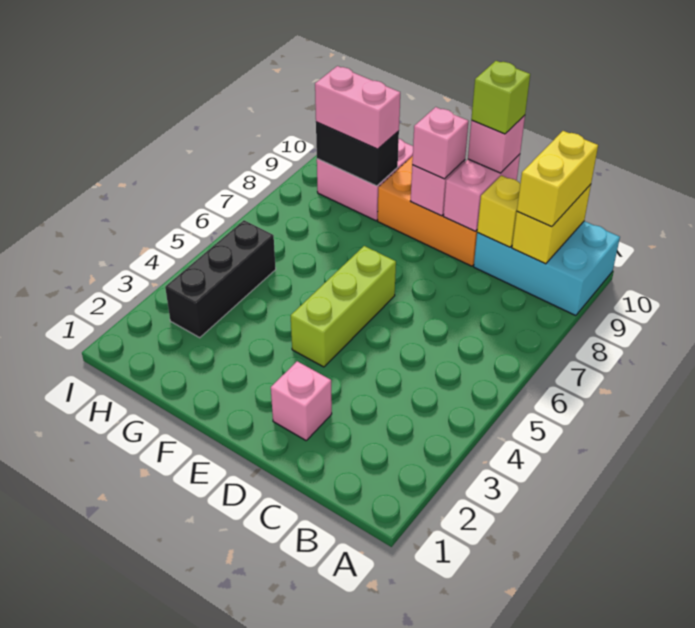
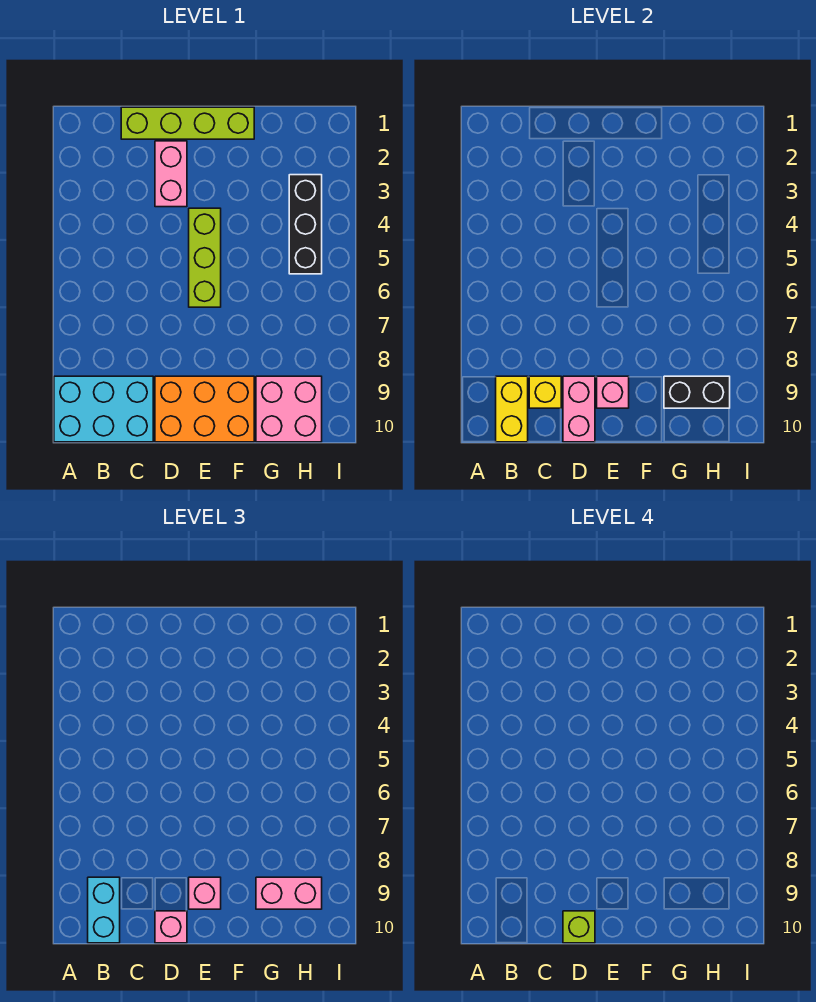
yellow 1x2 brick [517,131,598,227] -> cyan 1x2 brick [88,877,120,943]
none -> lime 1x4 brick [121,107,254,139]
pink 1x1 brick [271,361,332,440] -> pink 1x2 brick [155,141,187,207]

